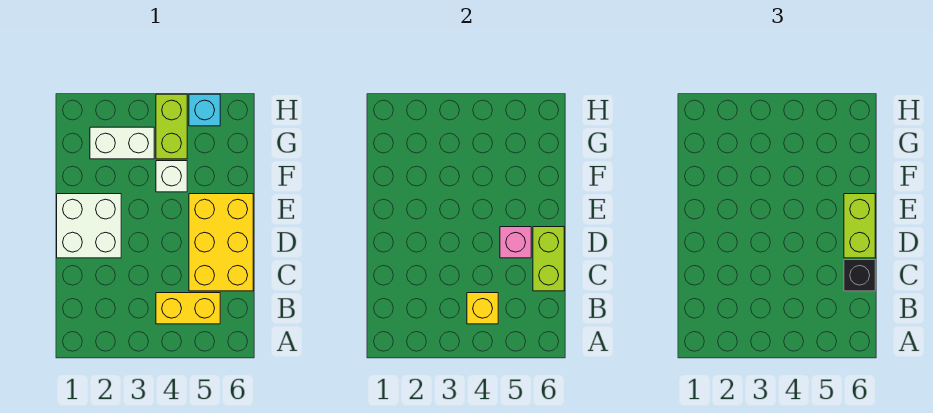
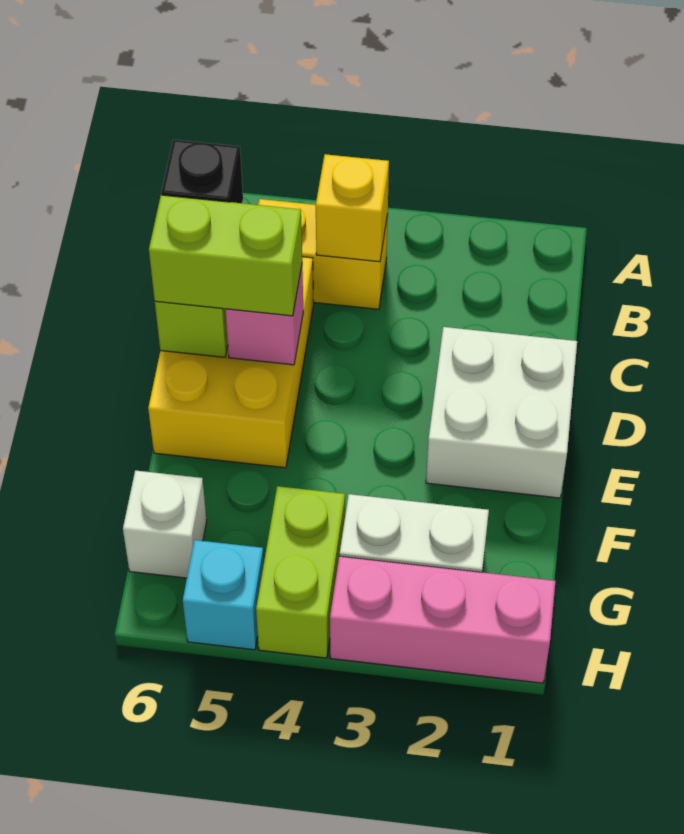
lime 1x2 brick [844,194,875,258] -> lime 1x2 brick turned to [149,195,302,316]
white 1x1 brick [156,161,187,192] -> white 1x1 brick moved to [123,470,207,578]
none -> pink 1x3 brick [330,556,555,683]

